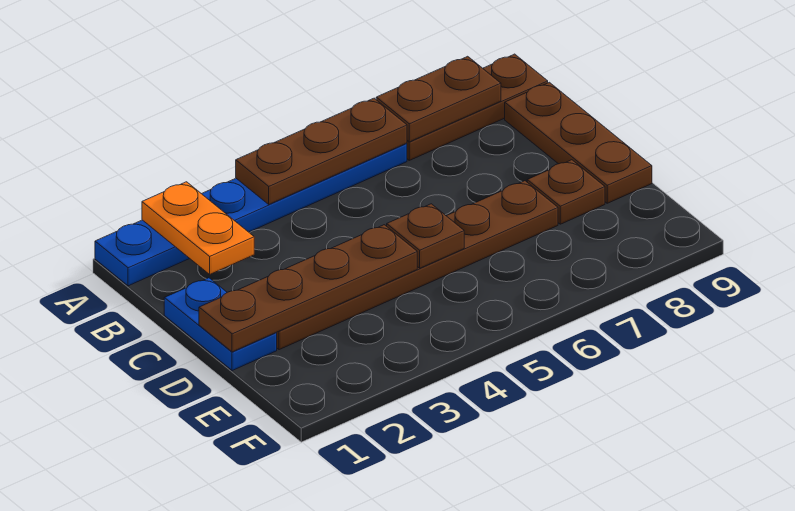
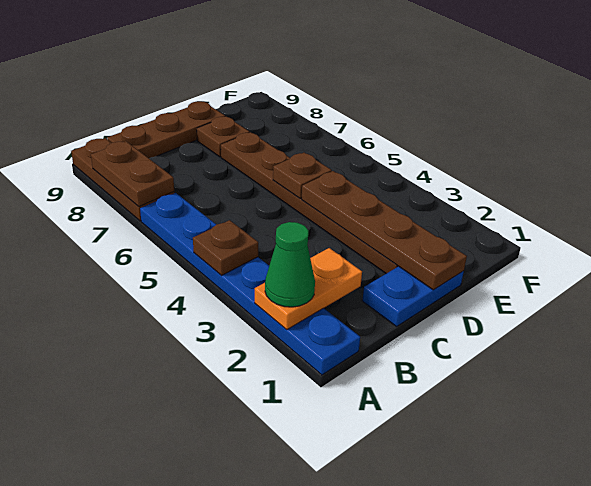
none -> green 1x1 cone [265,222,315,307]
brown 1x3 plate [236,98,407,204] -> brown 1x1 plate [193,220,258,276]

